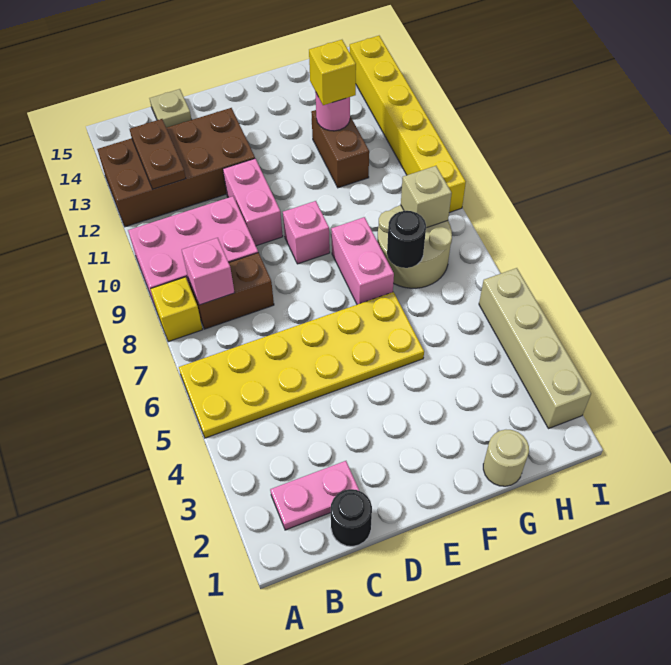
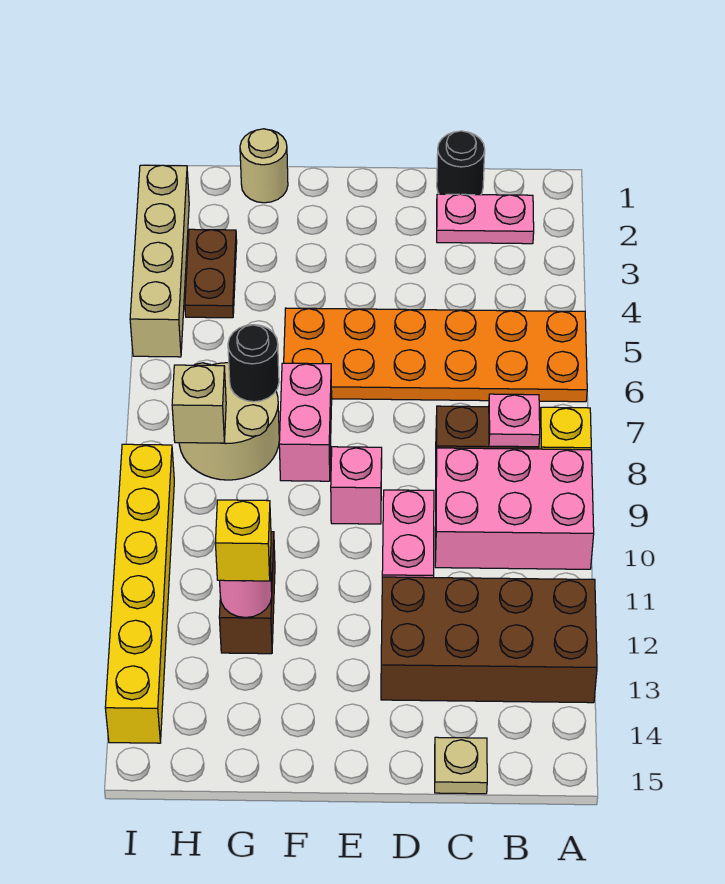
yellow 2x6 plate [179,292,424,438] -> orange 2x6 plate [284,308,587,402]
pink 1x1 brick [182,238,235,305] -> pink 1x1 plate [489,394,540,447]
brown 1x2 plate [130,119,186,189] -> brown 1x2 plate moved to [185,229,237,318]

